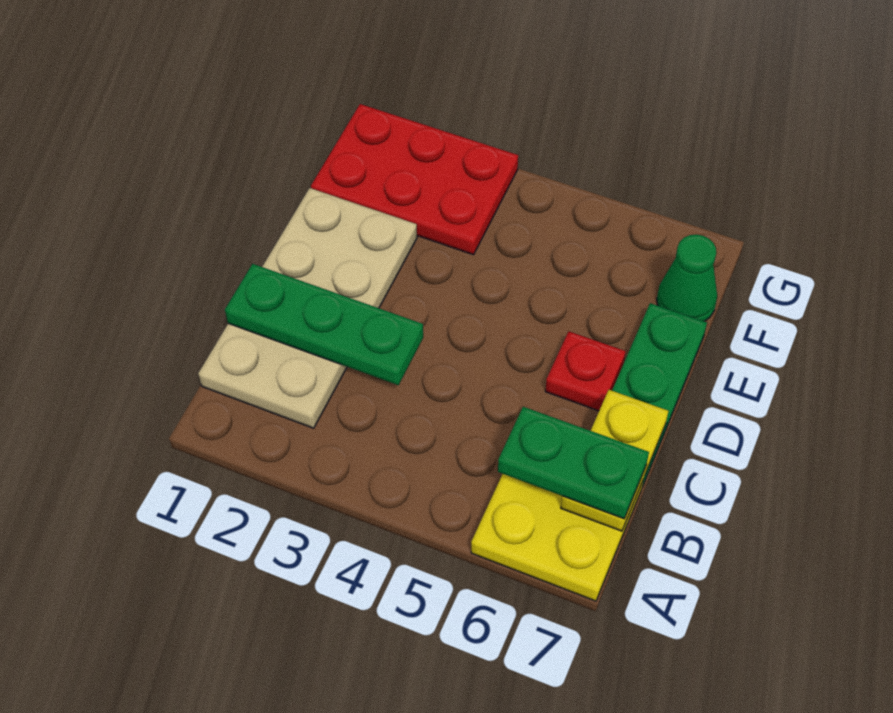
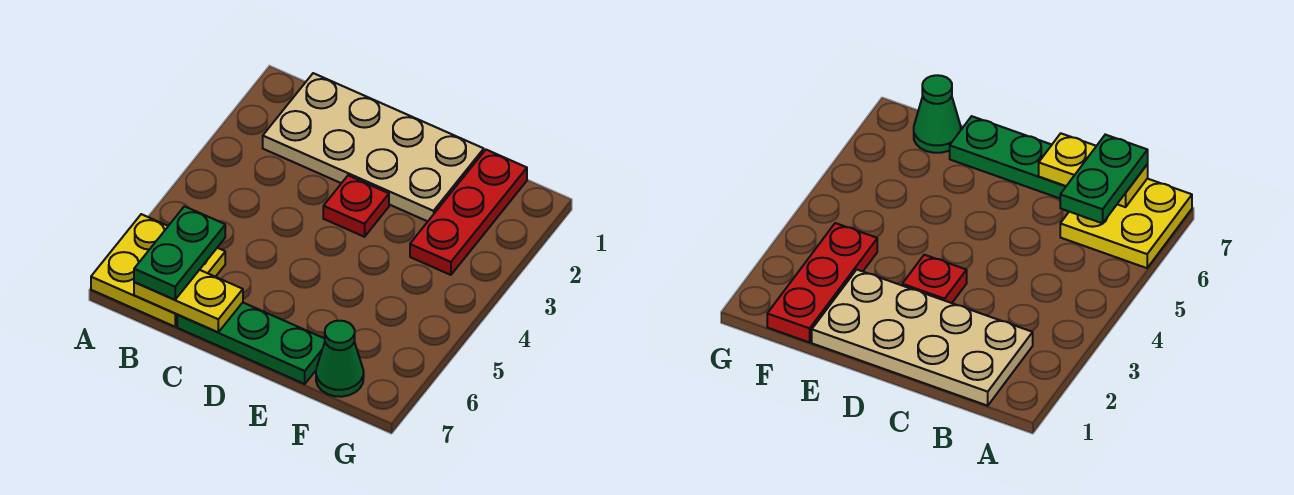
green 1x3 plate [225,264,423,385] -> none
red 1x1 plate [545,332,626,411] -> red 1x1 plate moved to [323,175,389,237]
red 2x3 plate [311,104,518,255] -> red 1x3 plate [410,150,527,275]

